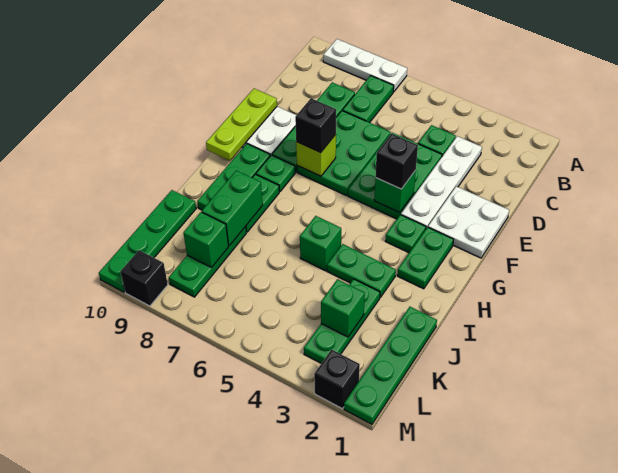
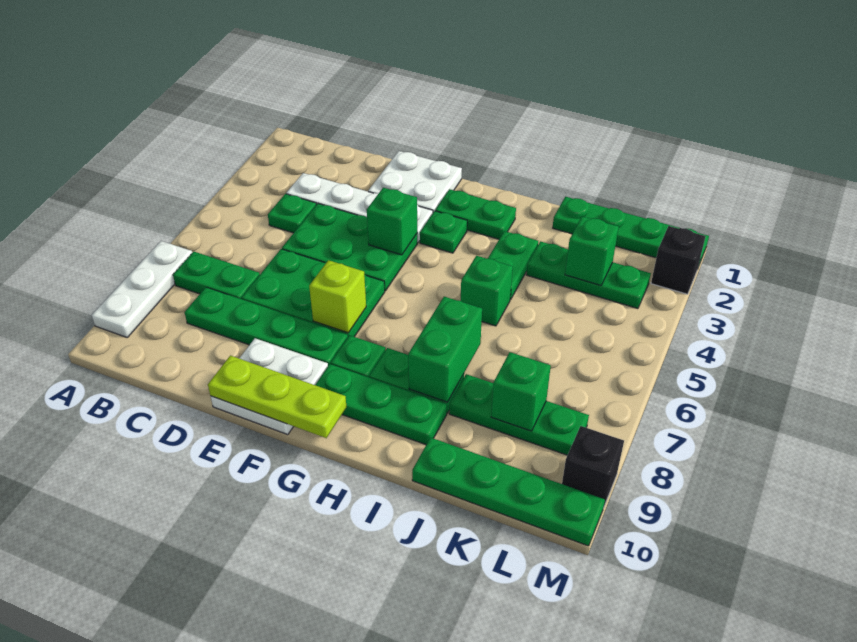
black 1x1 brick [375,134,418,189] -> none
black 1x1 brick [295,98,336,153] -> none
green 1x2 brick [202,170,263,246] -> green 1x2 brick turned to [408,297,482,402]

